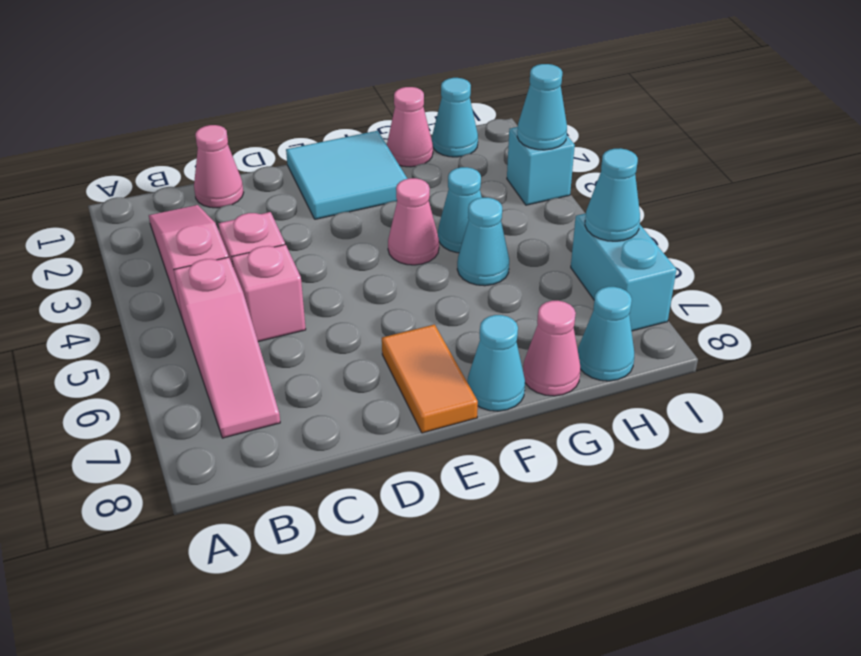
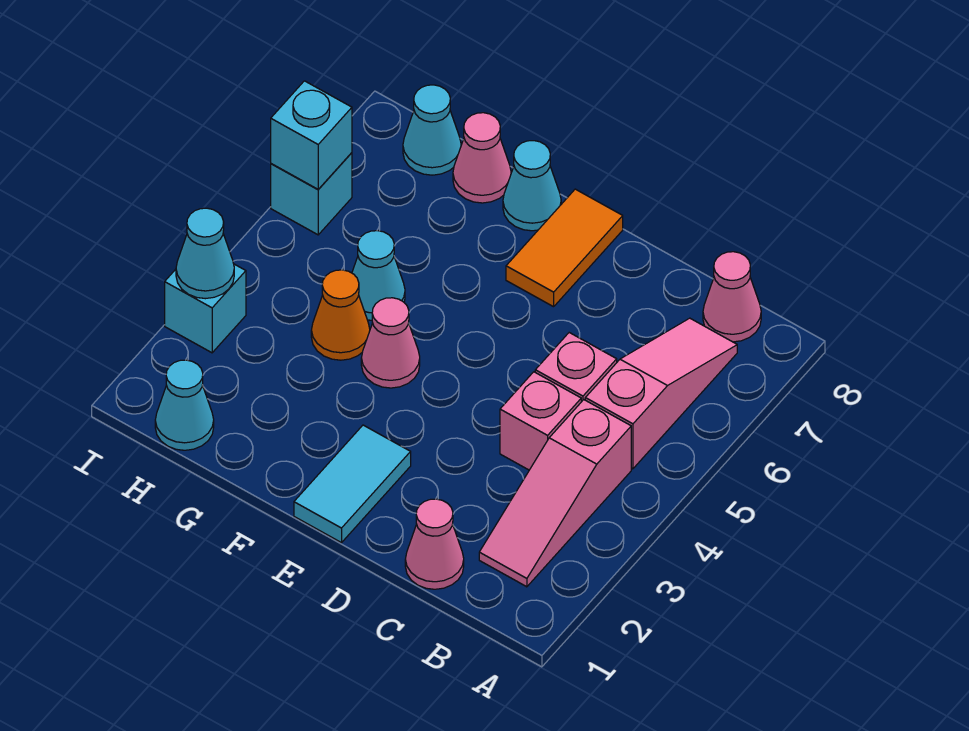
cyan 2x2 tile [286,131,407,219] -> cyan 1x2 tile [294,425,411,543]
pink 1x1 cone [387,87,433,167] -> pink 1x1 cone moved to [703,252,761,342]
cyan 1x1 cone [438,167,482,253] -> orange 1x1 cone [311,270,370,360]
cyan 1x2 brick [571,213,677,331] -> cyan 1x1 brick [271,153,352,235]
cyan 1x1 cone [585,148,640,241] -> cyan 1x1 brick [271,81,352,189]

